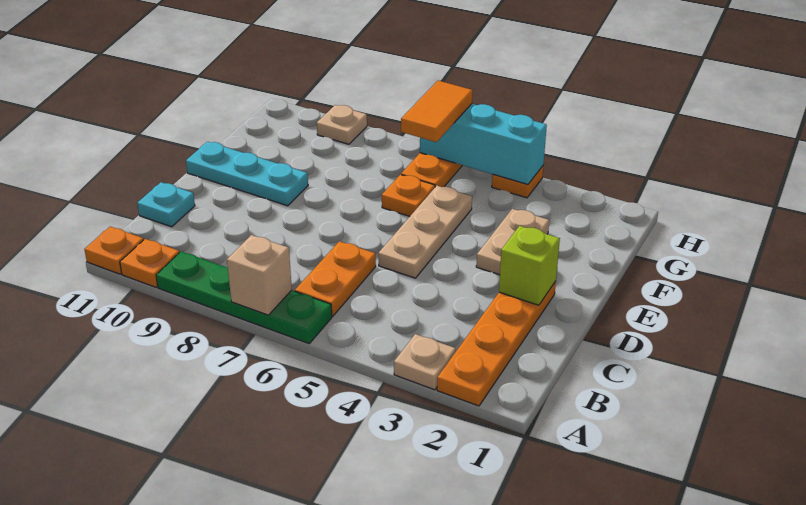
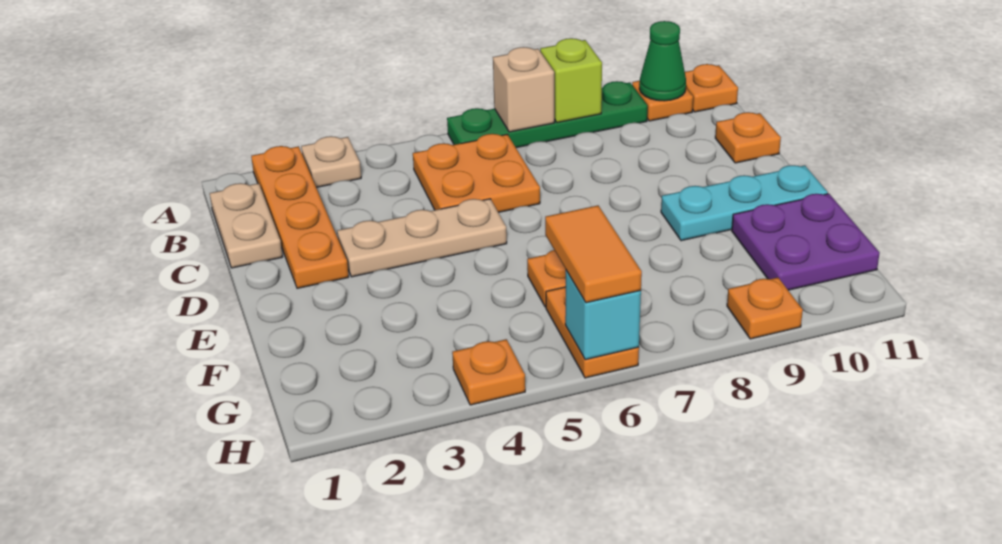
none -> green 1x1 cone [639,21,686,101]
orange 1x2 plate [295,241,376,316] -> orange 2x2 plate [413,134,540,212]
cyan 1x1 plate [137,182,195,227] -> orange 1x1 plate [715,112,781,163]
lime 1x1 brick [499,226,560,305] -> lime 1x1 brick moved to [540,38,602,123]
tan 1x3 plate [378,186,472,278] -> tan 1x3 plate turned to [337,199,507,277]
tan 1x2 plate [476,209,549,275] -> tan 1x2 plate moved to [210,183,283,268]
none -> purple 2x2 plate [732,194,879,290]
cyan 1x3 brick [420,104,547,184] -> cyan 1x1 brick [565,271,641,360]
tan 1x1 plate [317,105,367,144] -> orange 1x1 plate [727,278,803,339]

